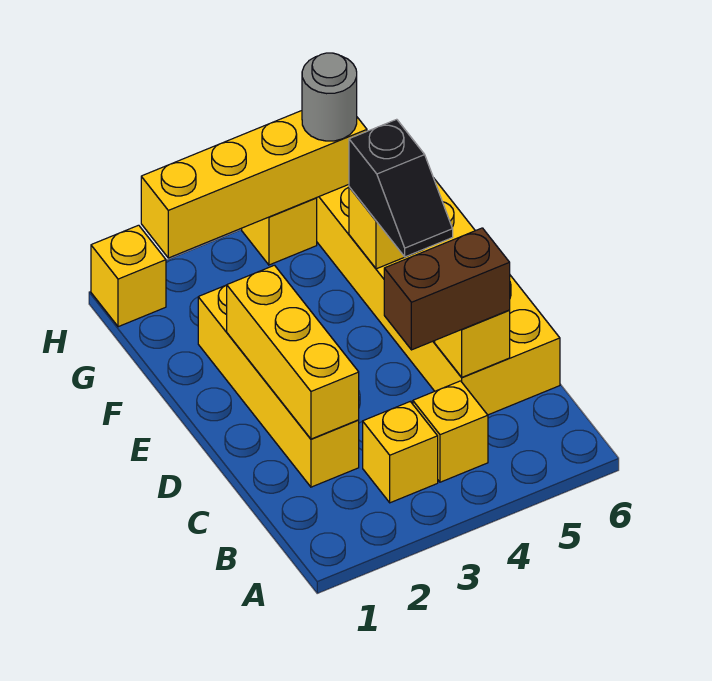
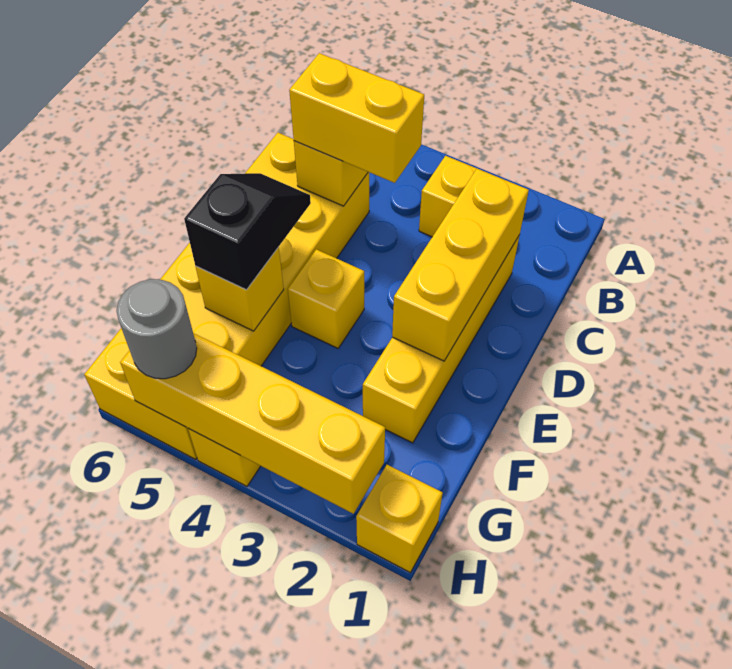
yellow 1x1 brick [413,381,488,482] -> yellow 1x1 brick moved to [288,249,364,348]
brown 1x2 brick [384,228,510,350] -> yellow 1x2 brick [289,53,424,183]

